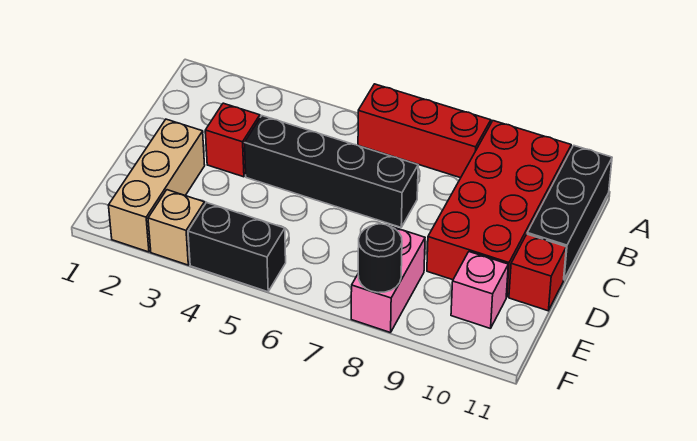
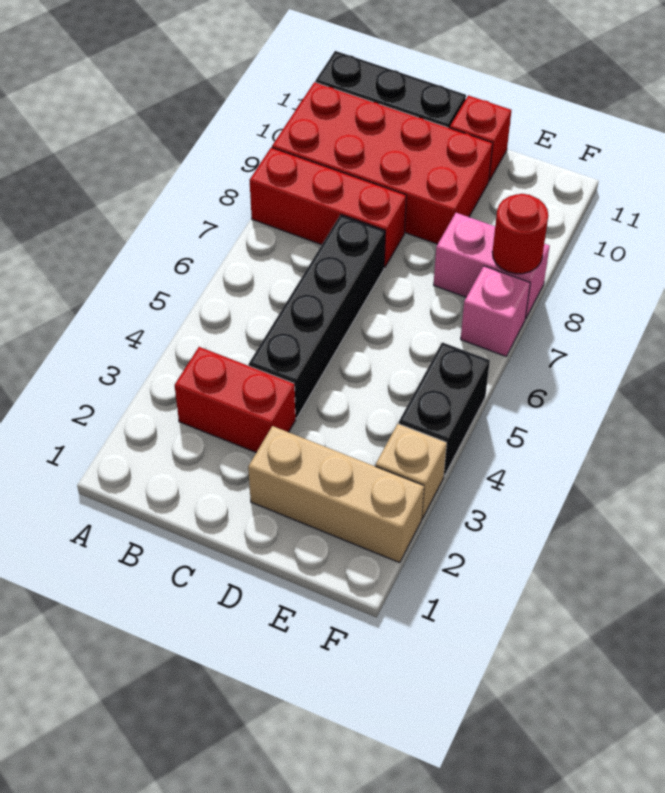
red 1x3 brick [358,84,491,178] -> red 1x3 brick turned to [250,148,406,268]
red 1x1 brick [205,103,260,177] -> red 1x2 brick [175,347,295,453]
pink 1x1 brick [451,252,508,329] -> pink 1x1 brick moved to [461,266,530,356]
black 1x1 round brick [358,224,402,293] -> red 1x1 round brick [492,194,548,274]

